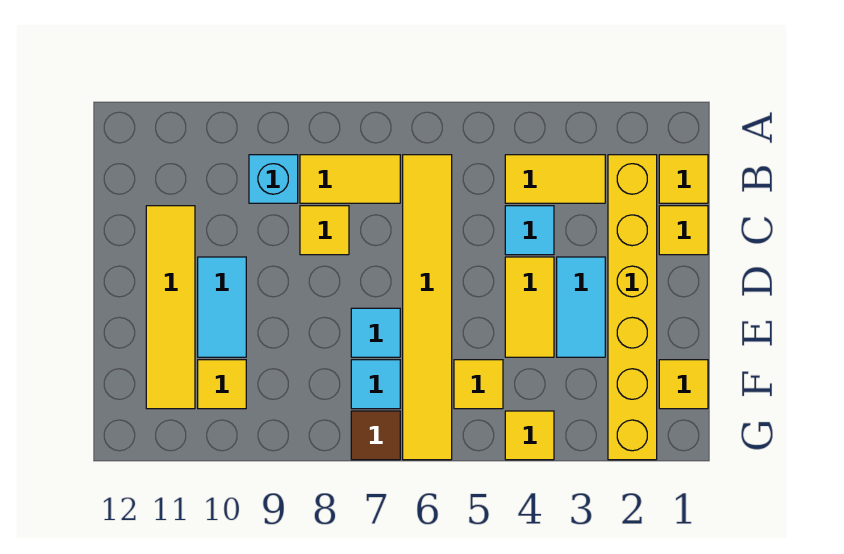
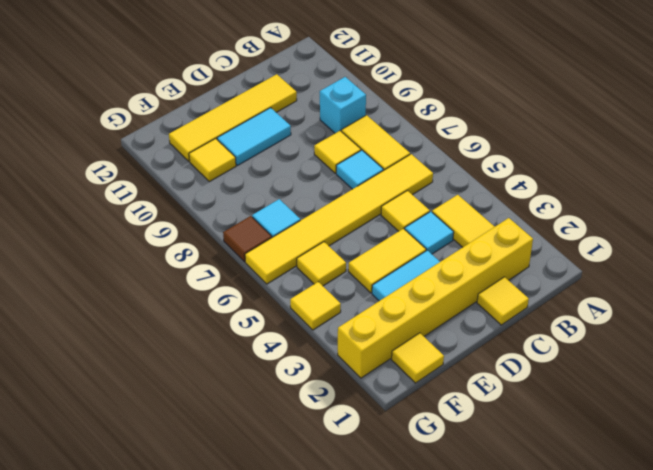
yellow 1x1 tile [659,155,708,203] -> yellow 1x1 tile moved to [381,191,430,231]
cyan 1x1 tile [351,308,400,357] -> cyan 1x1 tile moved to [336,150,383,189]

